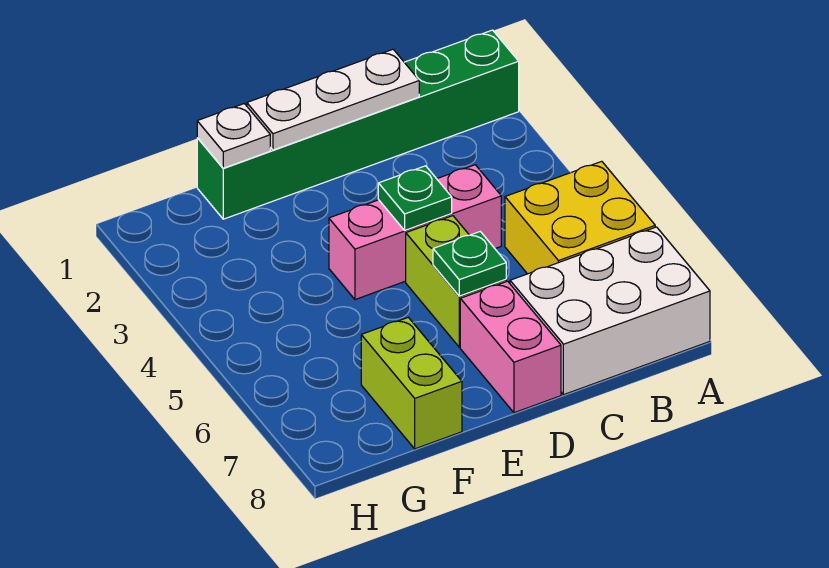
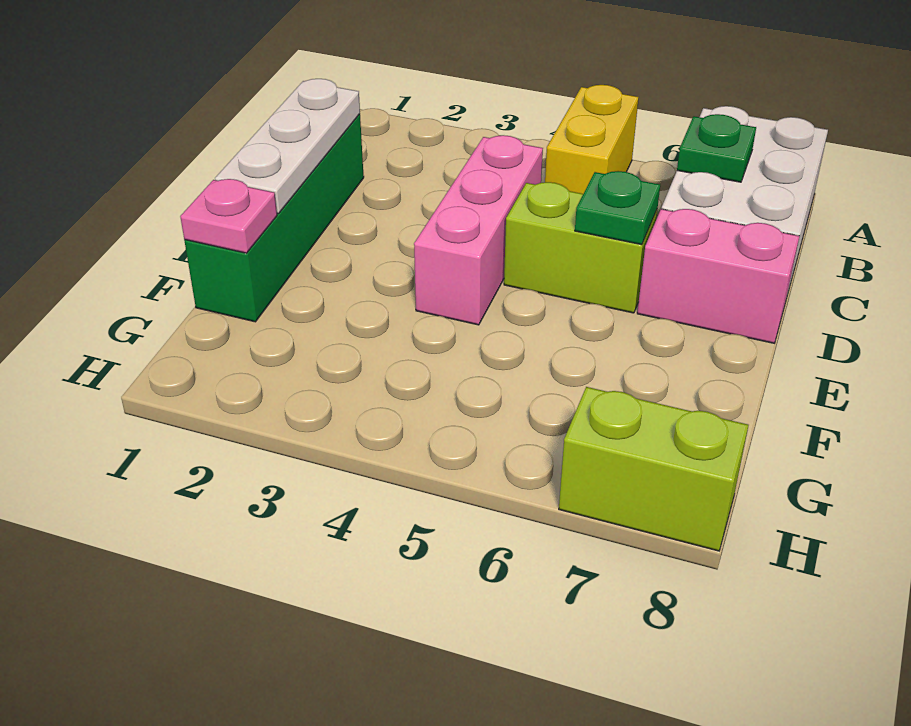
green 1x6 brick [197,30,519,219] -> green 1x4 brick [184,114,364,322]
yellow 2x2 brick [505,161,655,274] -> yellow 1x2 brick [545,85,638,194]
green 1x1 plate [378,166,452,230] -> green 1x1 plate moved to [677,114,756,182]
white 1x1 plate [197,104,270,168] -> pink 1x1 plate [180,179,277,253]
lime 1x2 brick [361,317,462,449] -> lime 1x2 brick moved to [559,387,749,551]

